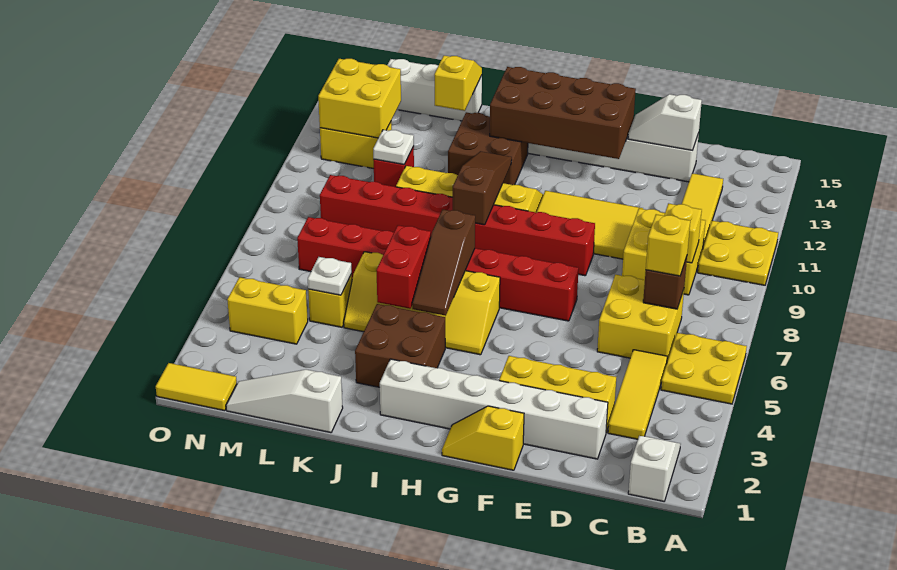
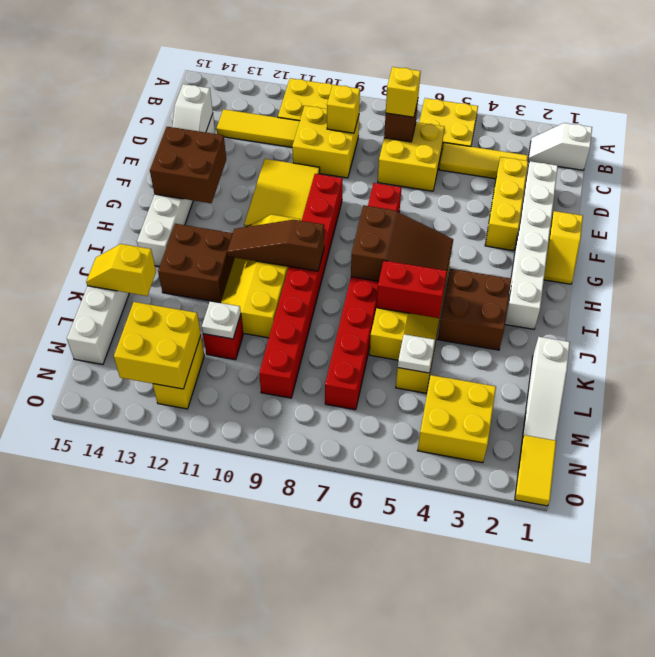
brown 2x4 brick [490,67,636,159] -> brown 2x2 brick [150,127,226,203]
brown 1x3 slope [412,209,475,316] -> brown 2x3 slope [351,205,453,283]
yellow 1x2 brick [227,277,308,344] -> yellow 2x2 brick [418,375,496,463]

